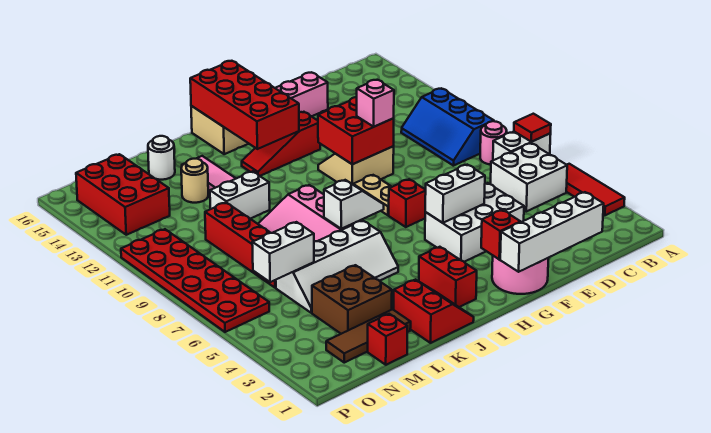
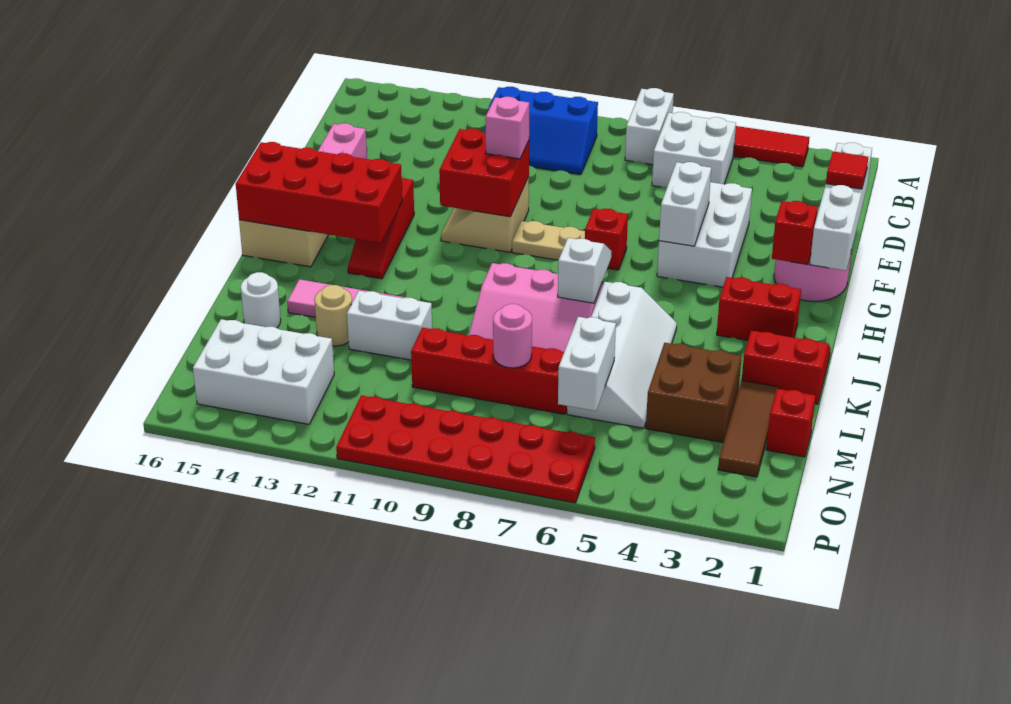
red 1x1 tile [514,114,551,142] -> red 1x1 tile moved to [826,151,868,189]
pink 1x1 round brick [480,121,507,165] -> pink 1x1 round brick moved to [493,304,532,368]
white 1x2 brick [210,171,270,219] -> white 1x2 brick turned to [347,291,432,360]
red 2x3 brick [76,154,170,235] -> white 2x3 brick [193,319,334,424]

